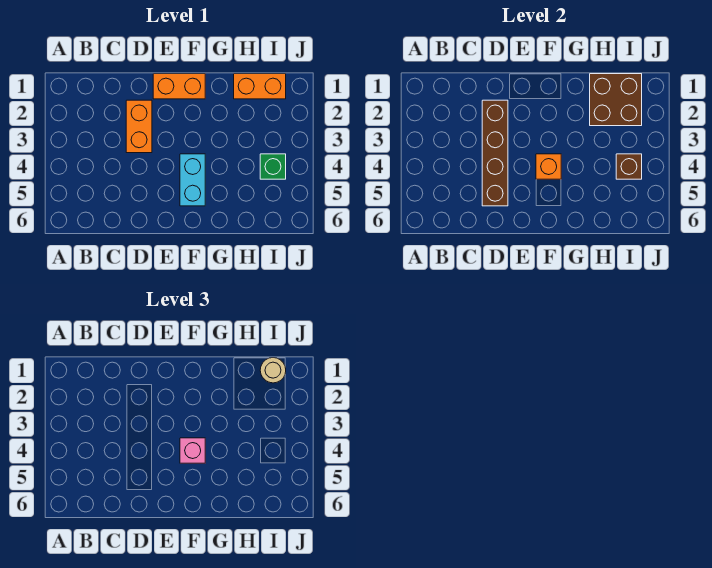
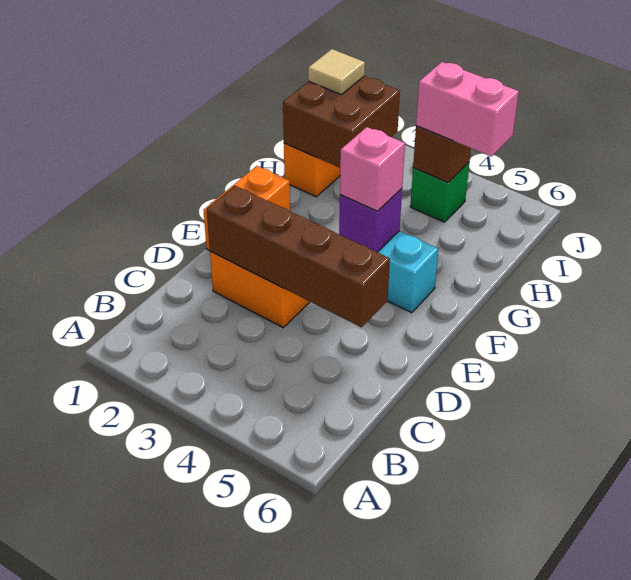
orange 1x1 brick [536,154,561,179] -> purple 1x1 brick [339,189,402,252]
tan 1x1 round brick [260,358,286,383] -> tan 1x1 tile [308,49,365,95]
none -> pink 1x2 brick [416,62,519,157]

